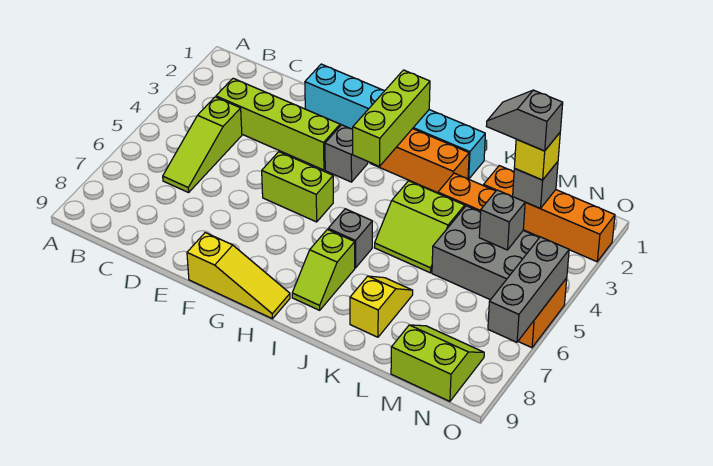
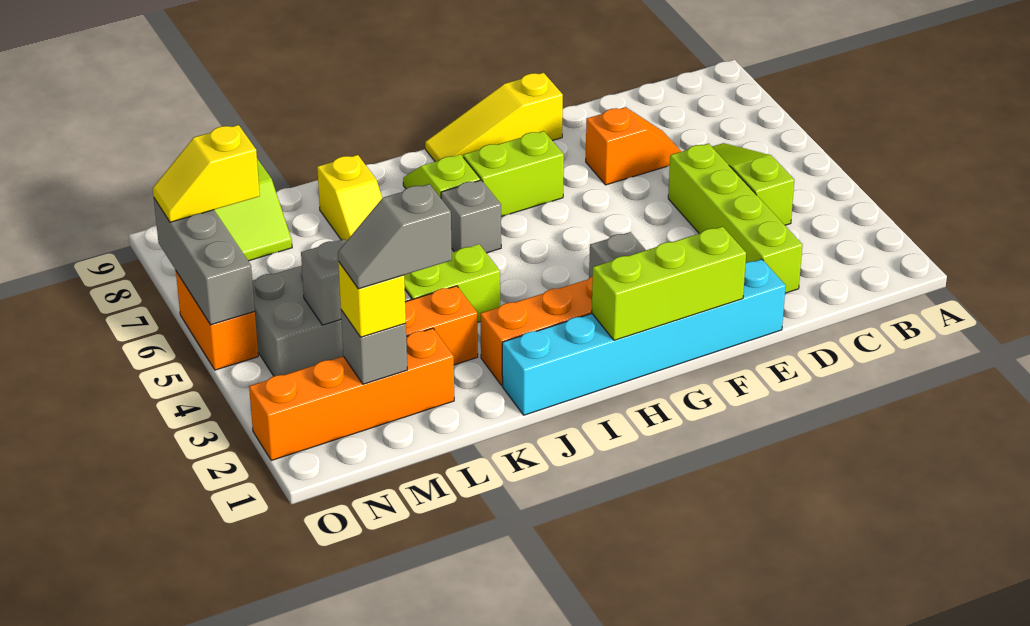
lime 1x4 brick [216,78,340,170] -> lime 1x4 brick turned to [668,144,802,293]
none -> orange 1x2 slope [586,107,681,185]
lime 1x2 brick [262,152,333,222] -> lime 1x2 brick moved to [463,131,564,216]
lime 1x3 brick [353,70,430,166] -> lime 1x3 brick turned to [592,226,746,340]
grey 1x2 slope [487,90,563,151] -> grey 1x2 slope turned to [338,184,452,289]
none -> yellow 1x2 slope [153,125,260,222]

